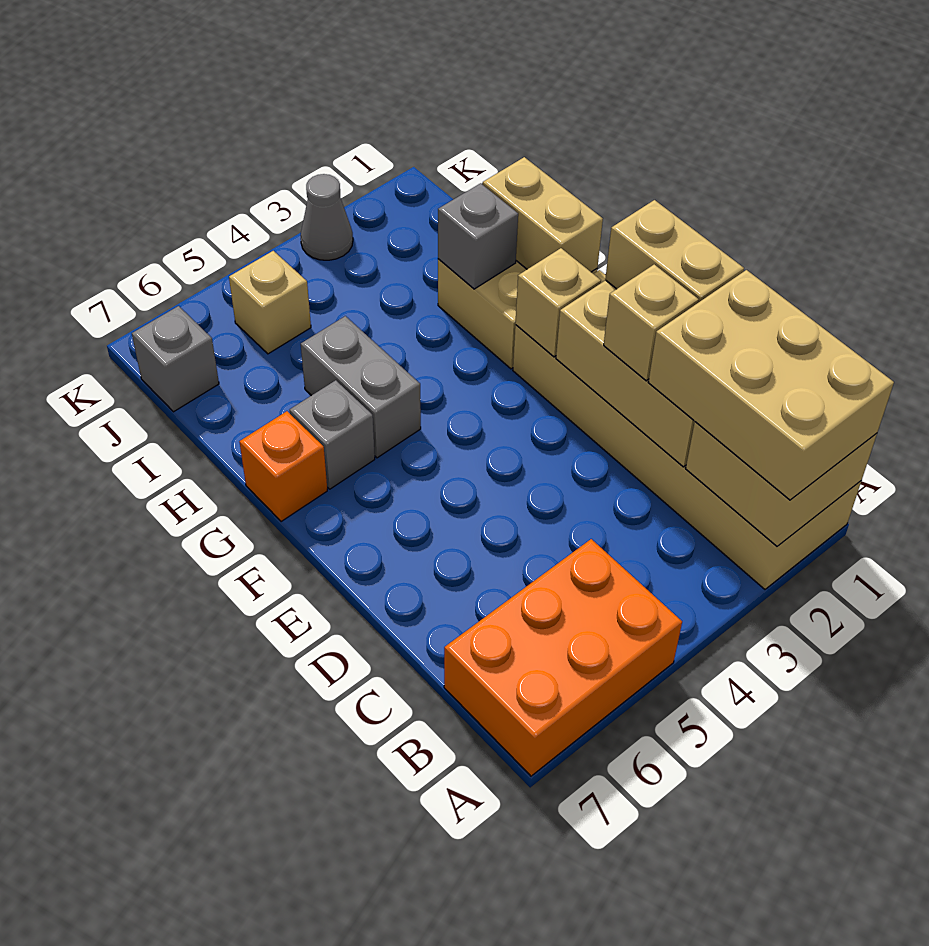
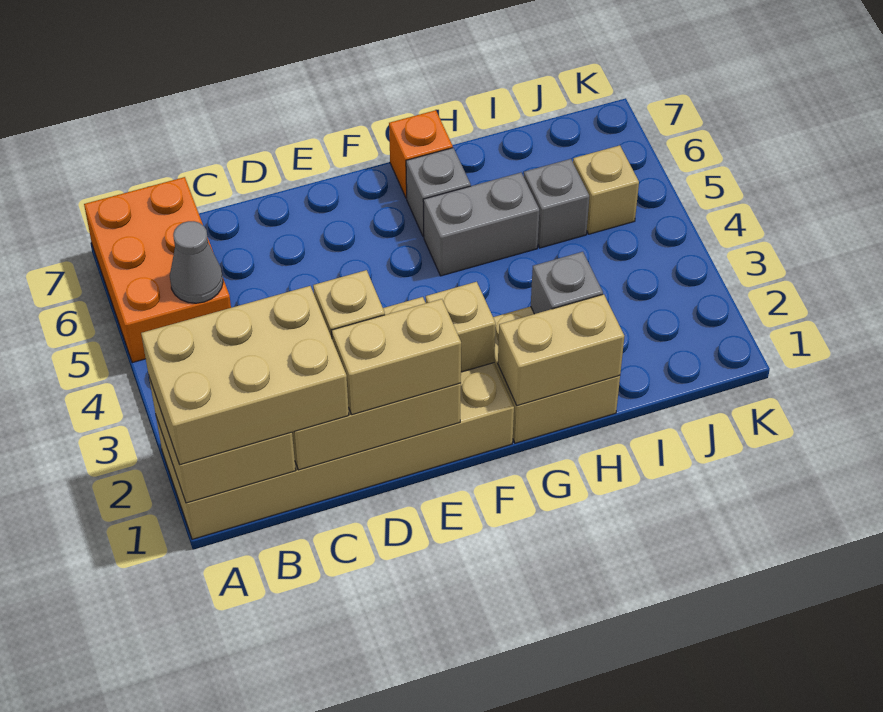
grey 1x1 brick [132,306,219,412] -> grey 1x1 brick moved to [524,159,589,248]
grey 1x1 cone [301,174,353,260] -> grey 1x1 cone moved to [170,221,223,303]

